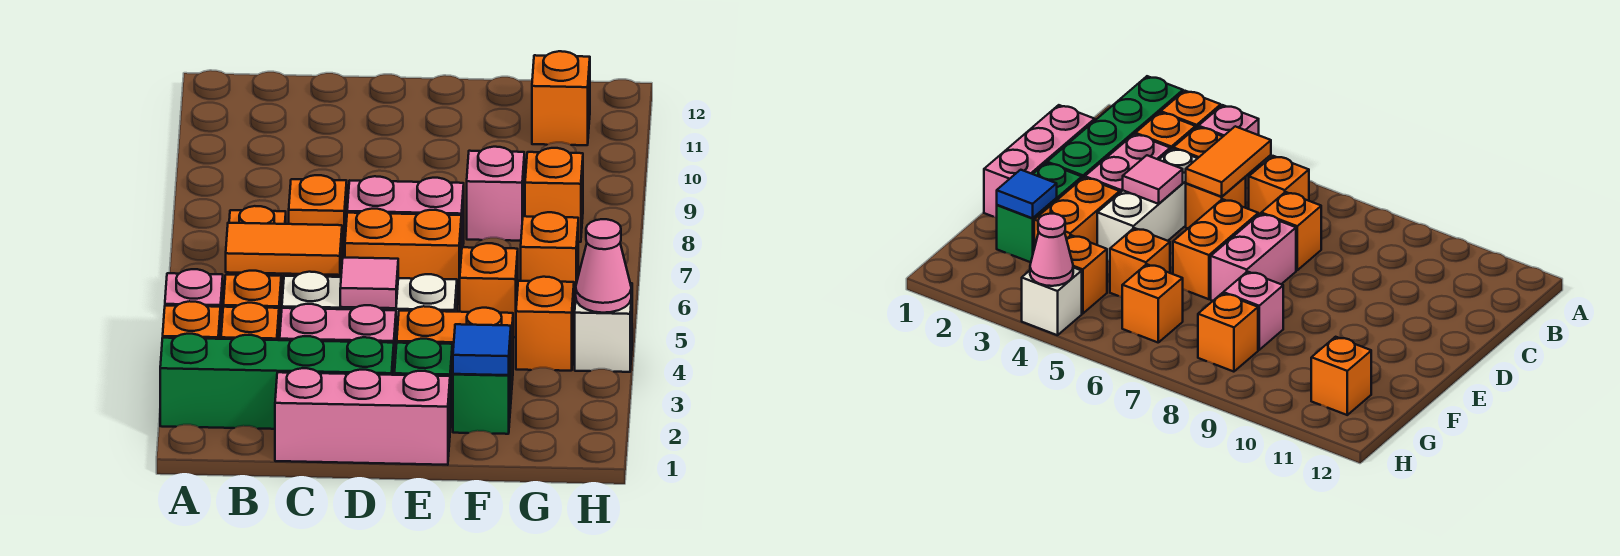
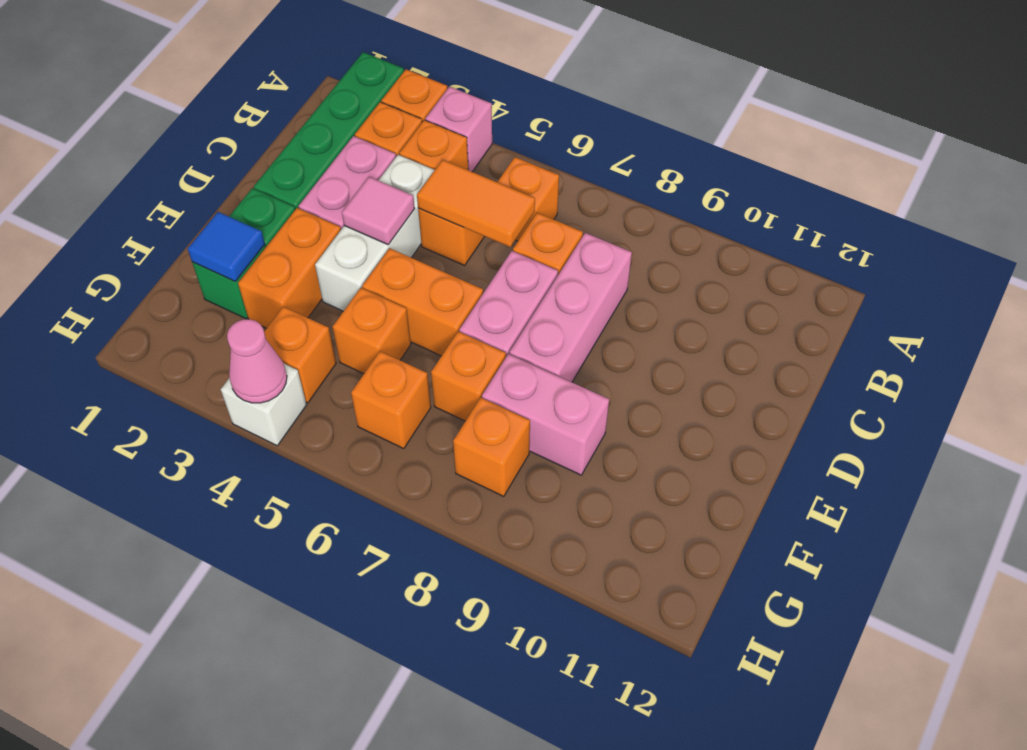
orange 1x2 tile [226,223,342,275] -> orange 1x2 tile turned to [417,160,535,247]
pink 1x3 brick [275,368,450,465] -> pink 1x3 brick moved to [510,233,632,382]
orange 1x2 brick [345,209,461,304] -> orange 1x2 brick turned to [362,248,483,356]
pink 1x1 brick [467,147,524,241] -> pink 1x2 brick [482,354,609,475]
orange 1x1 brick [532,51,590,145] -> orange 1x1 brick moved to [431,331,506,421]

